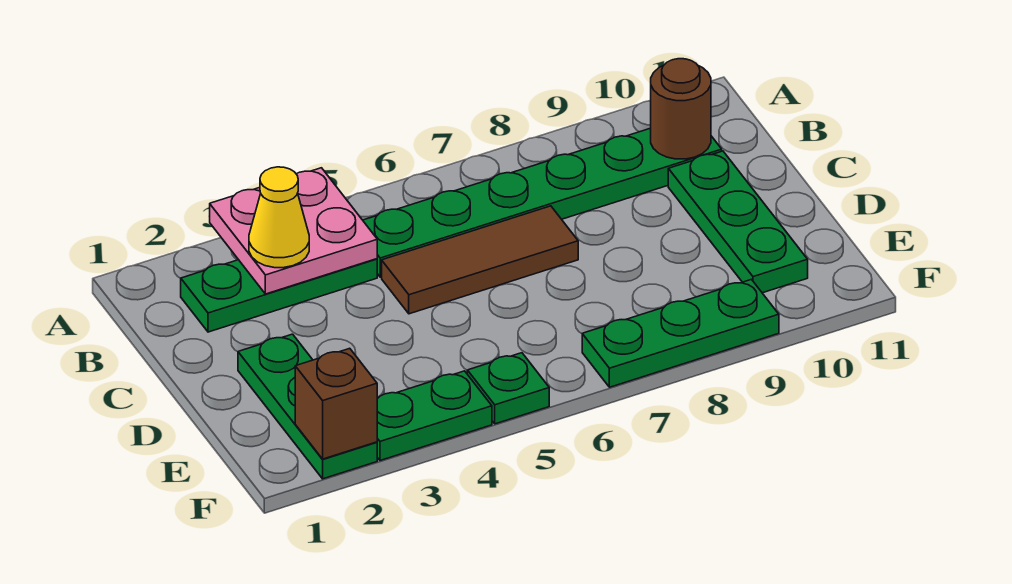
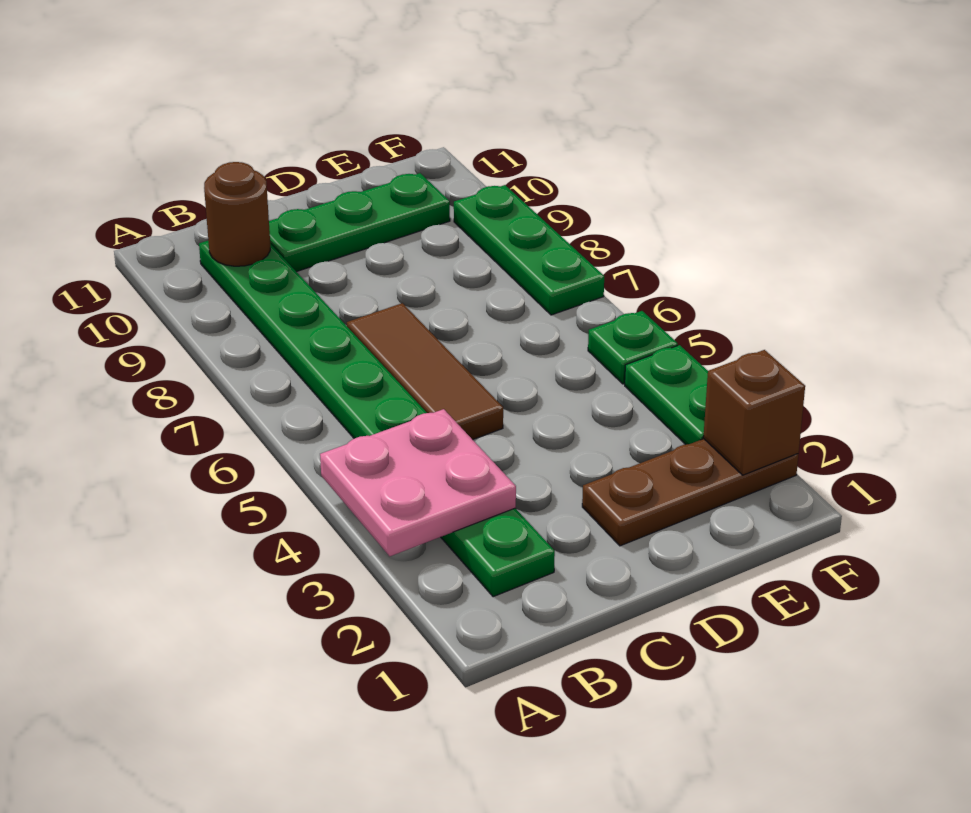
yellow 1x1 cone [249,167,309,268] -> none
green 1x3 plate [238,334,377,479] -> brown 1x3 plate [582,439,798,546]

